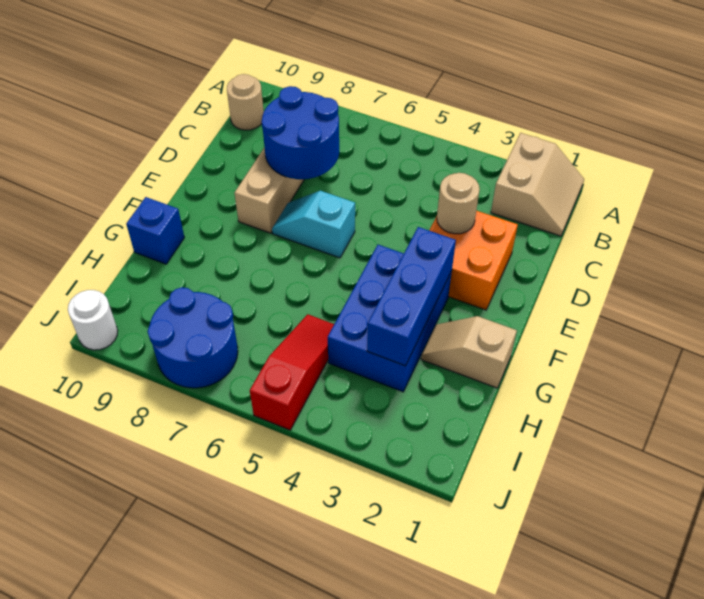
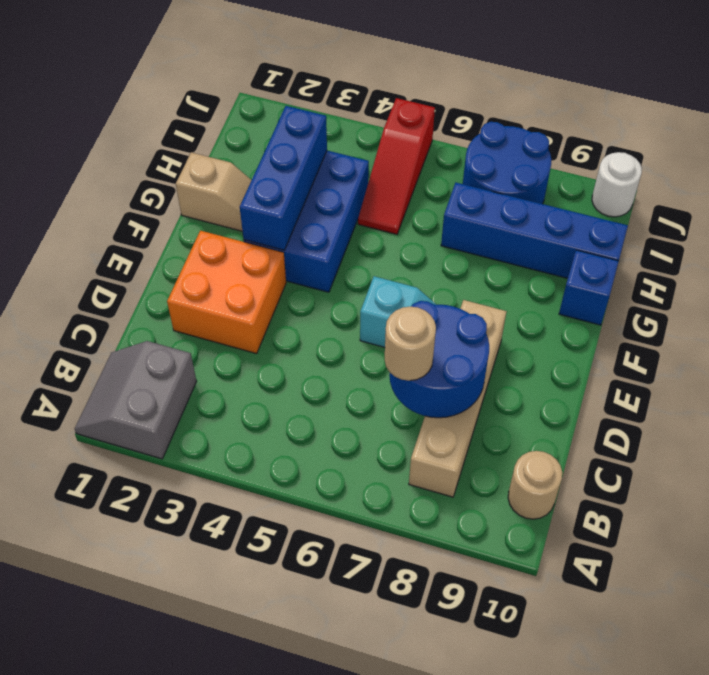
tan 2x2 slope [491,133,584,236] -> grey 2x2 slope [75,341,197,459]
tan 1x1 round brick [437,173,480,234] -> tan 1x1 round brick moved to [385,307,436,381]
none -> blue 1x4 brick [441,183,628,278]

